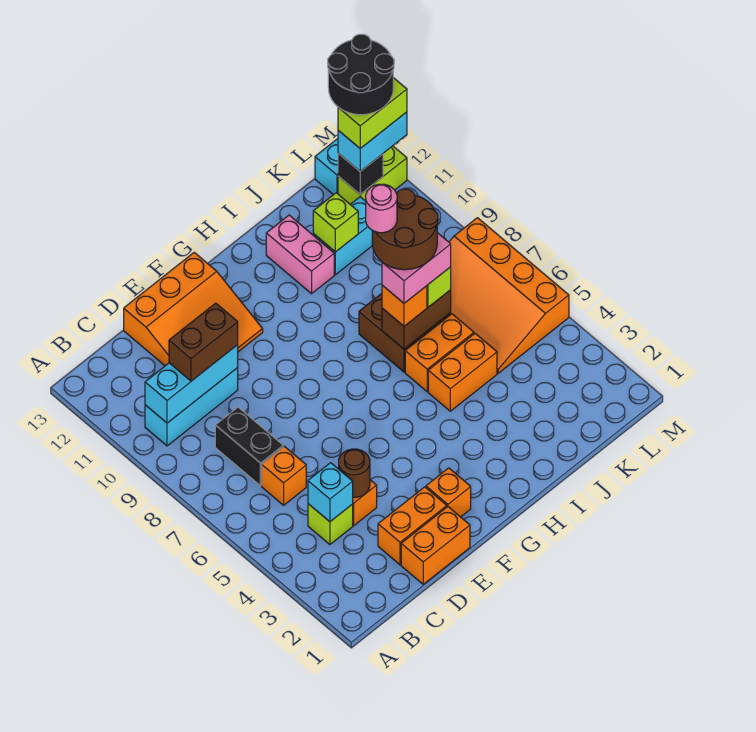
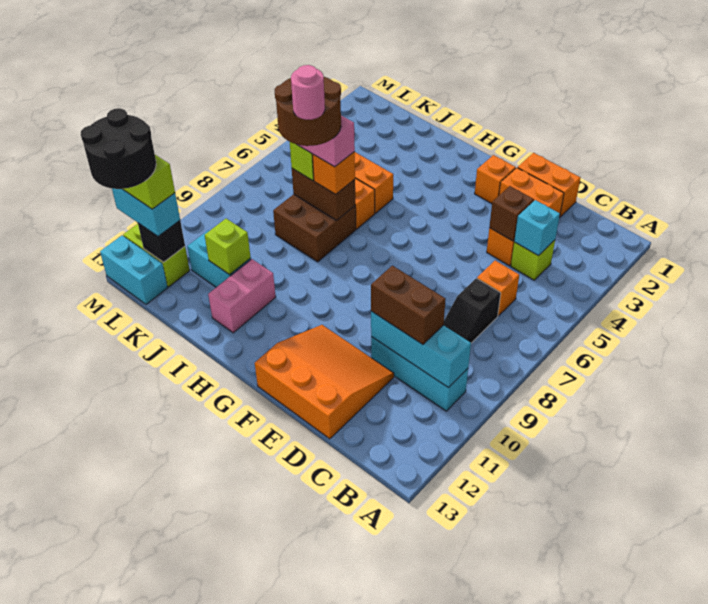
black 1x2 brick [215,407,283,486] -> black 1x2 slope [444,278,501,343]
brown 1x1 round brick [339,449,370,497] -> brown 1x1 brick [489,186,534,241]
orange 3x4 slope [449,218,569,373] -> none

